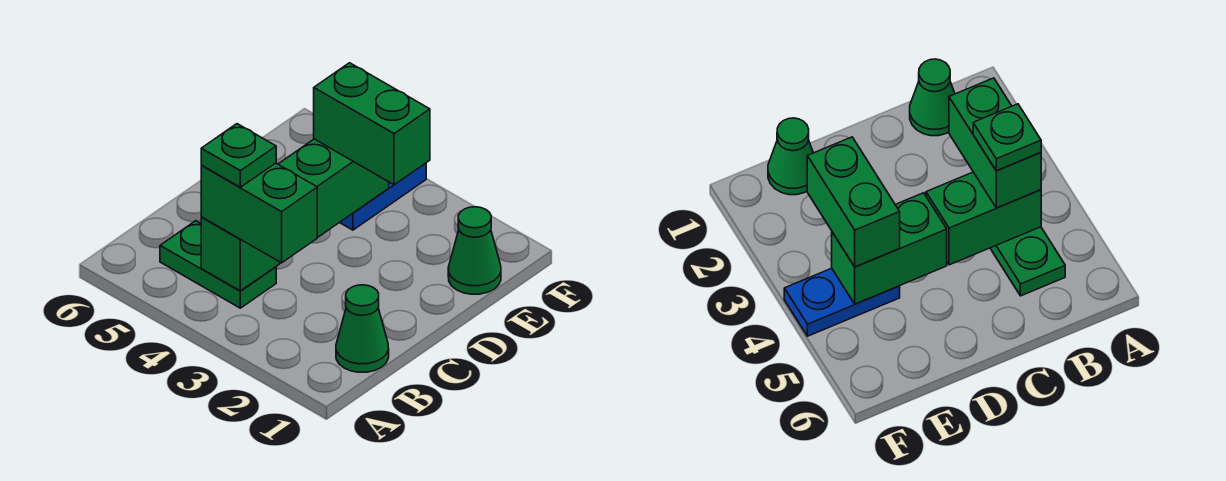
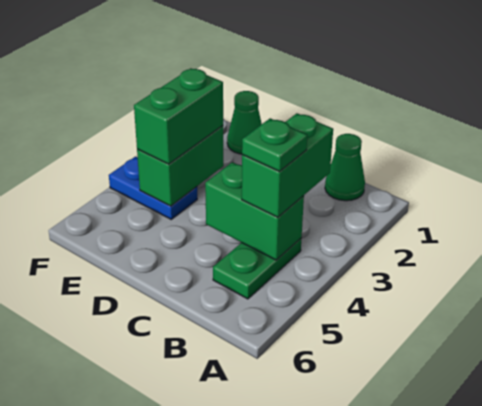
green 1x2 brick [278,139,389,238] -> green 1x2 brick turned to [137,126,224,206]

